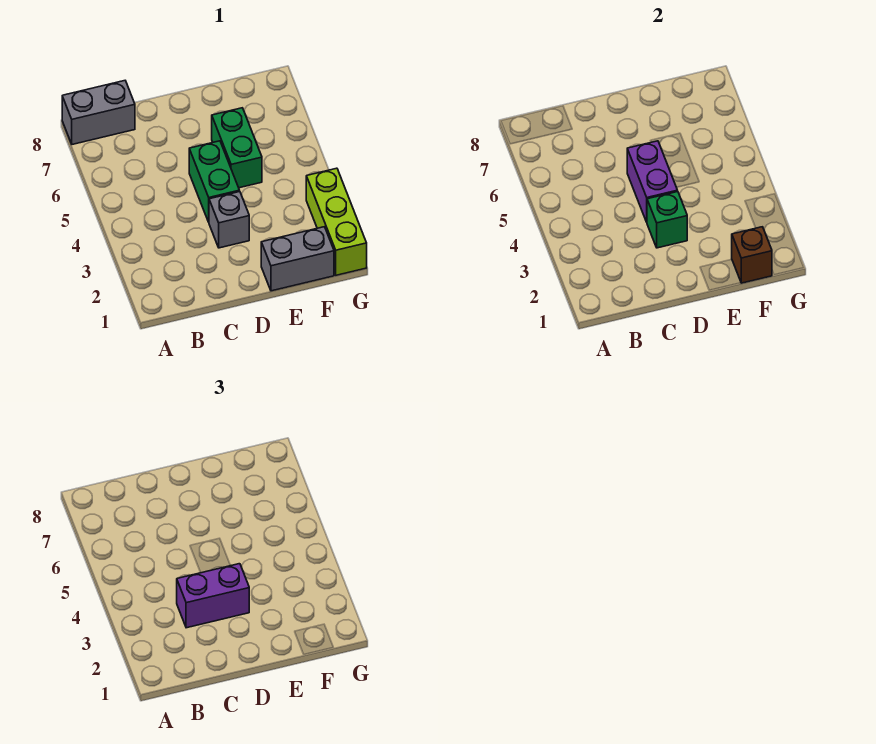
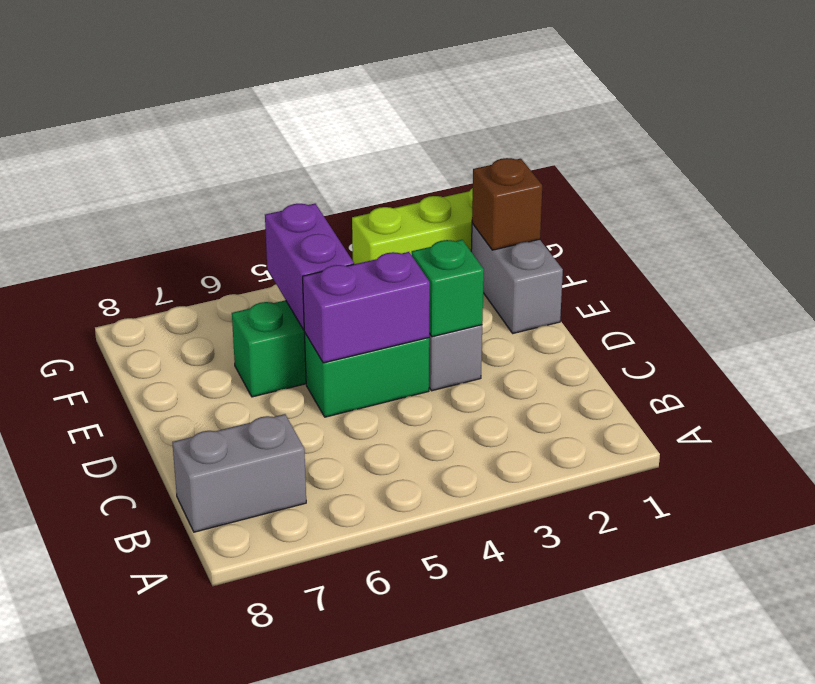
grey 1x2 brick [62,81,135,144] -> grey 1x2 brick turned to [172,414,306,532]
purple 1x2 brick [177,564,249,628] -> purple 1x2 brick moved to [265,204,354,330]

